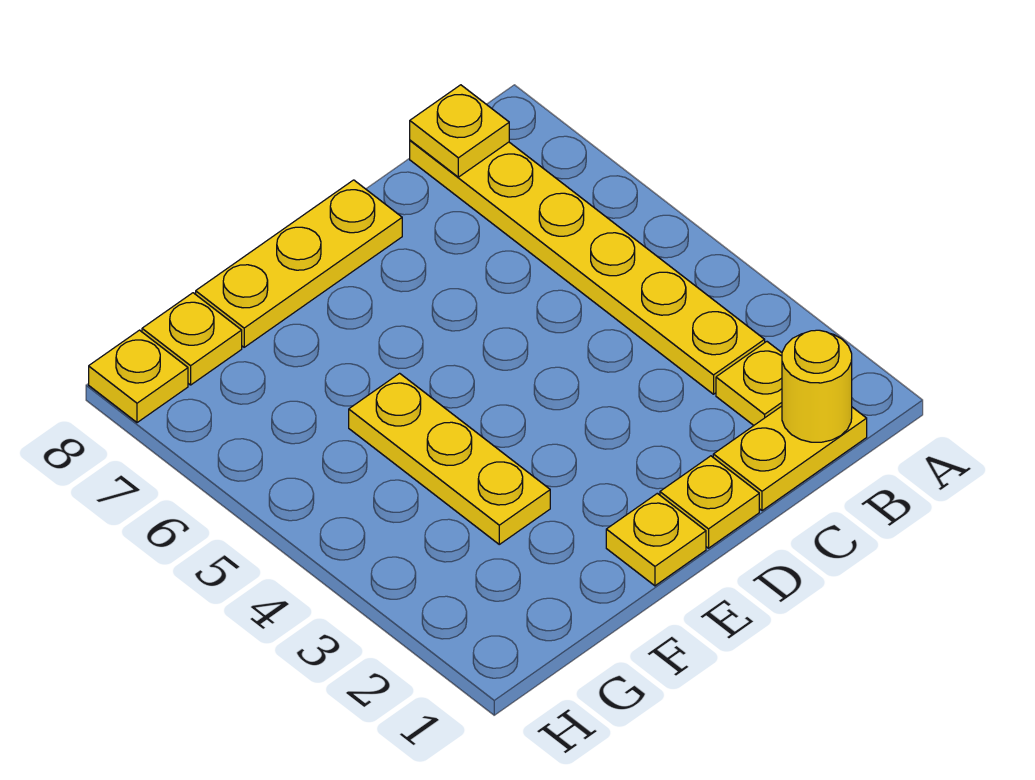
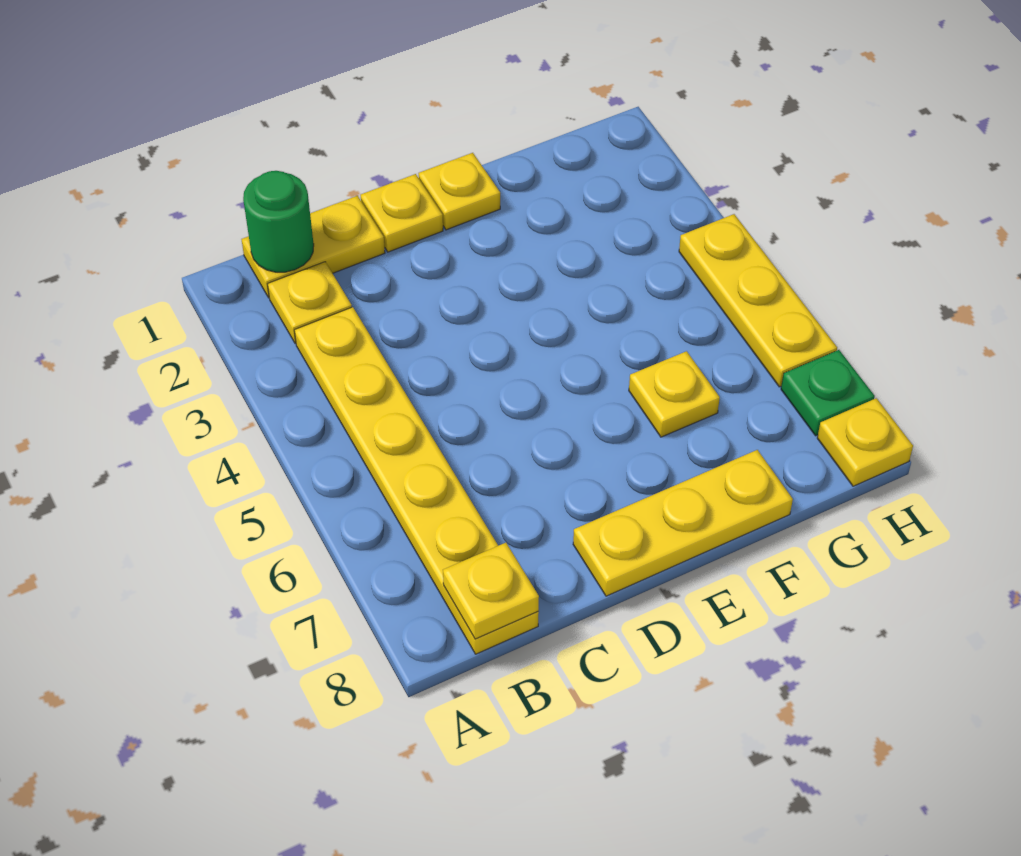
yellow 1x1 round brick [782,330,852,442] -> green 1x1 round brick [243,171,314,272]
yellow 1x3 plate [349,373,550,544] -> yellow 1x3 plate moved to [679,214,837,387]
yellow 1x1 plate [142,293,242,385] -> yellow 1x1 plate moved to [629,351,720,437]
none -> green 1x1 plate [781,350,875,436]

